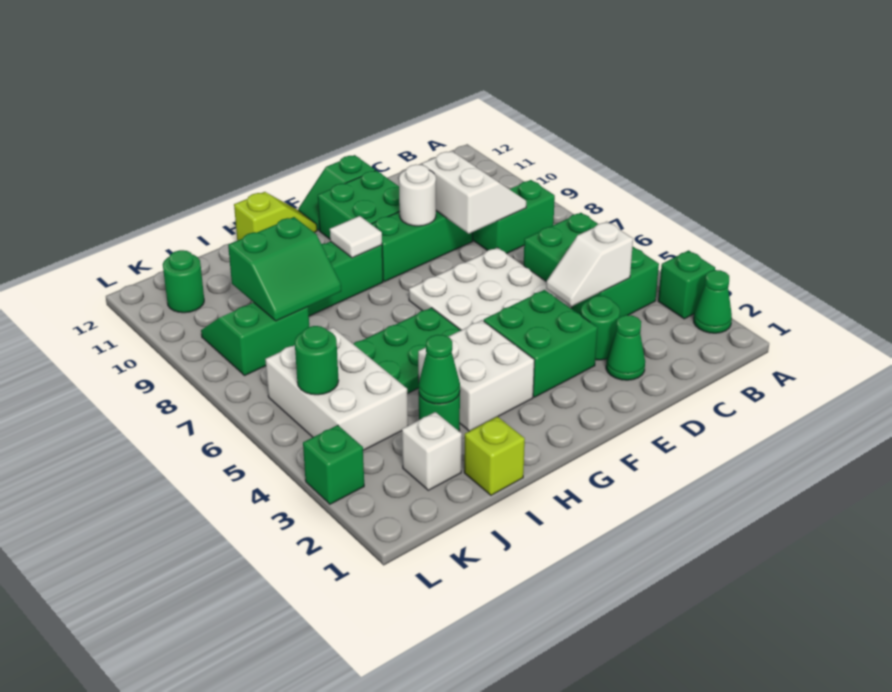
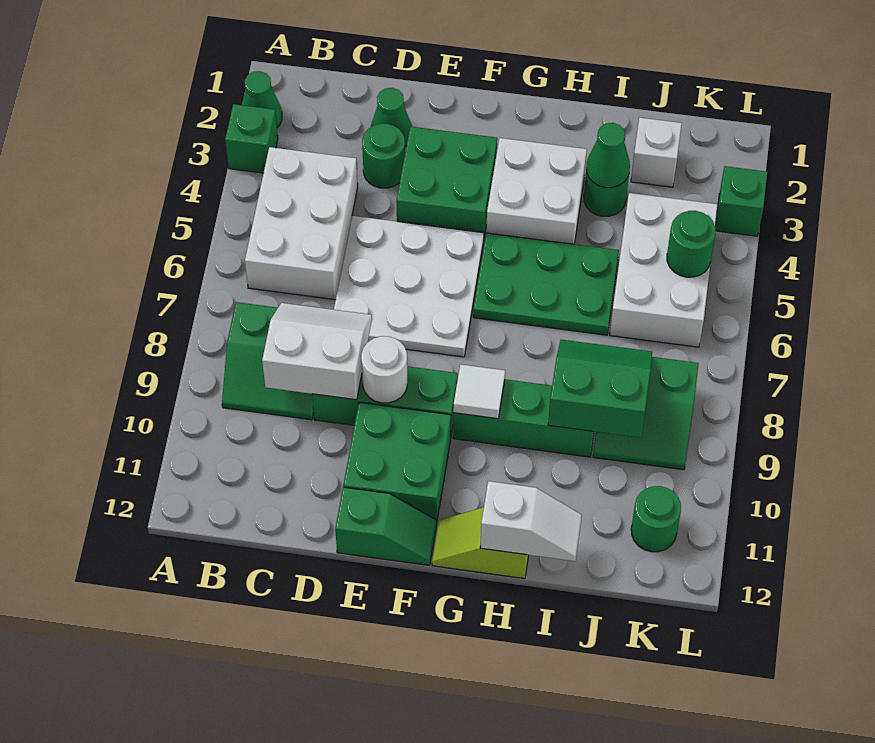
green 2x3 brick [524,213,659,317] -> white 2x3 brick [245,147,358,300]
white 1x2 slope [546,222,633,307] -> white 1x2 slope moved to [480,481,582,561]
white 2x2 slope [422,151,526,234] -> white 2x2 slope turned to [262,303,372,400]
lime 1x1 brick [464,417,525,495] -> none

